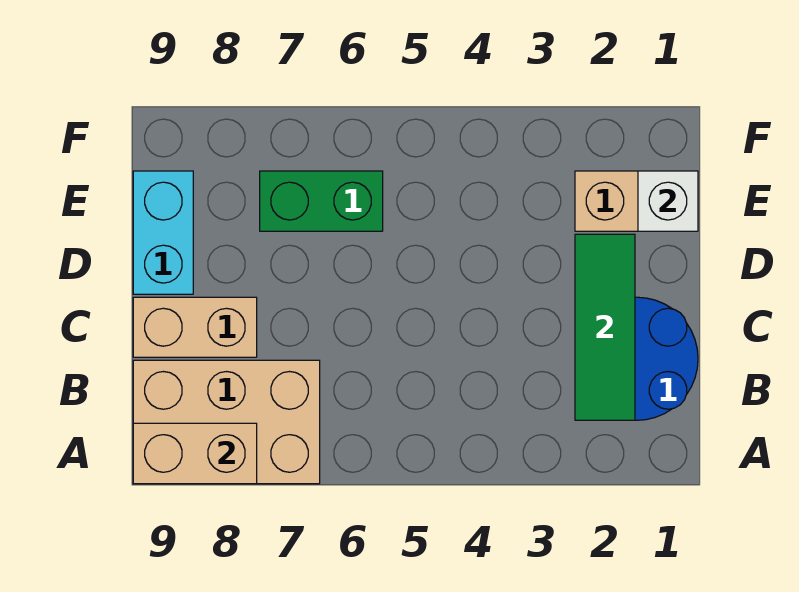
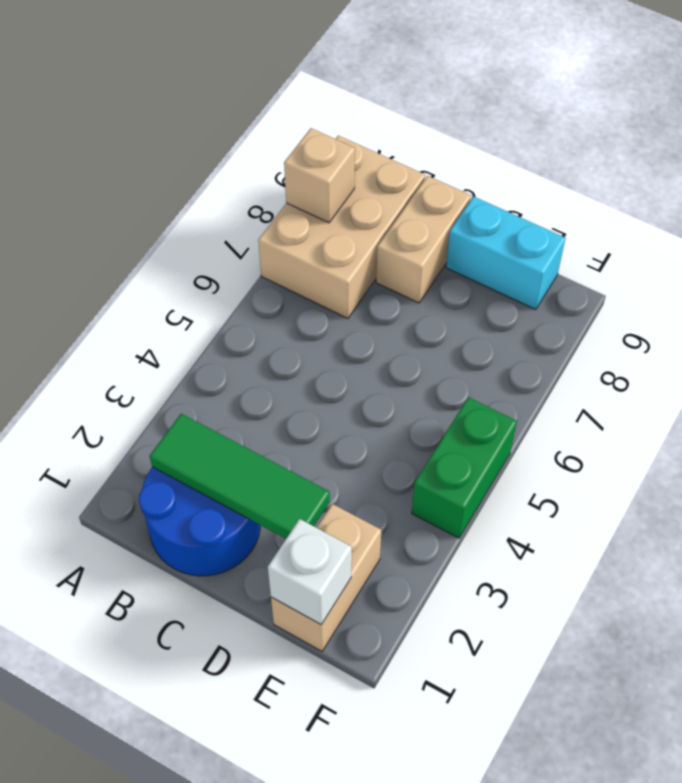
tan 1x2 brick [133,423,257,484] -> tan 1x1 brick [284,128,355,223]
green 1x2 brick [260,171,383,231] -> green 1x2 brick moved to [412,397,517,538]

